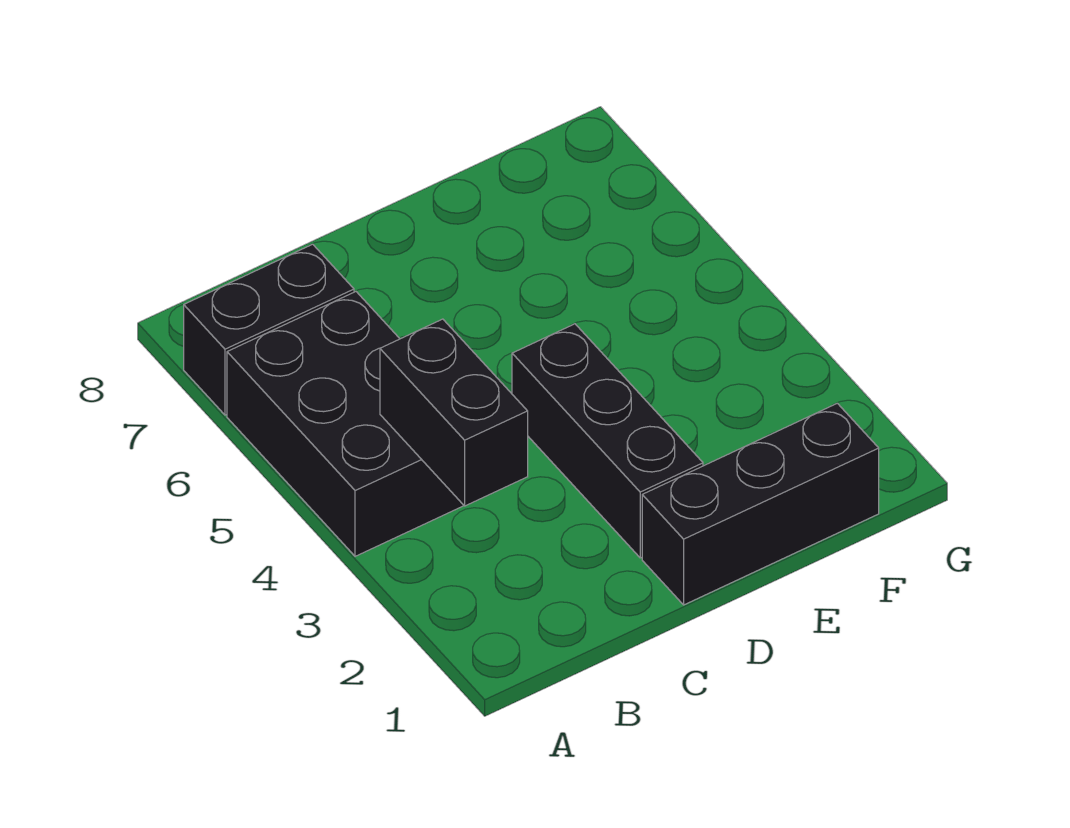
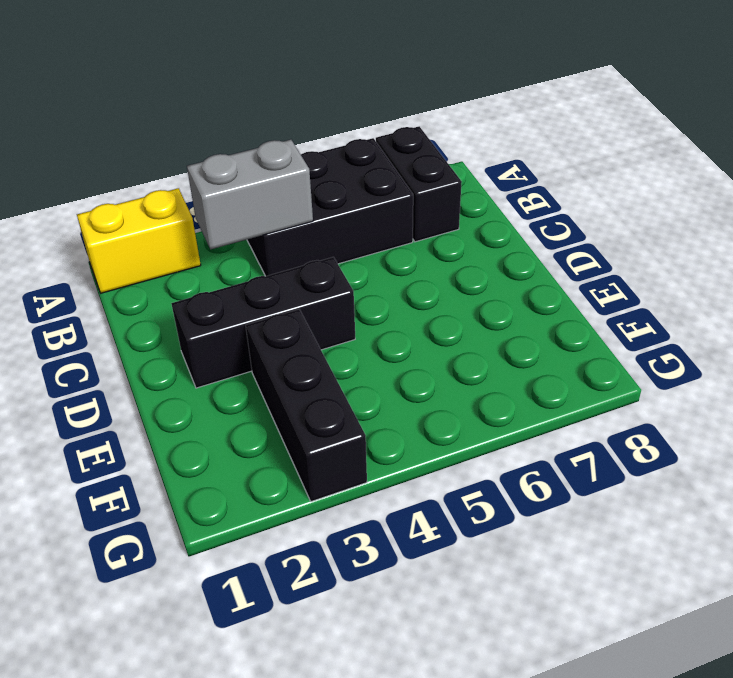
none -> yellow 1x2 brick [77,188,201,293]
black 1x2 brick [380,319,528,506] -> grey 1x2 brick [187,140,313,249]
black 1x3 brick [642,403,879,605] -> black 1x3 brick moved to [246,309,367,502]

